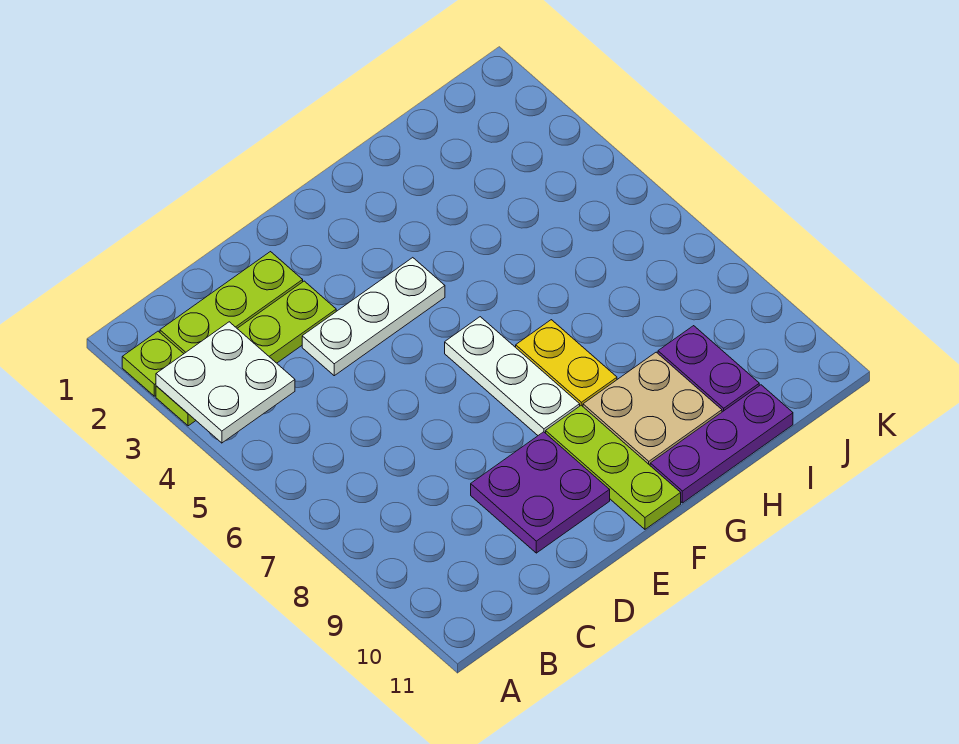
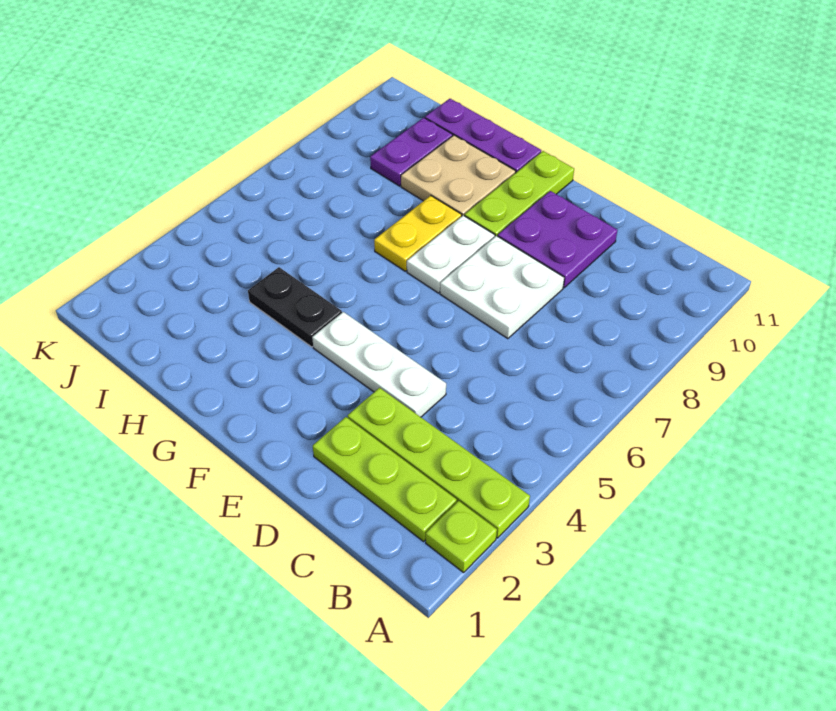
white 2x2 plate [156,322,295,443] -> white 2x2 plate moved to [440,236,564,339]
white 1x3 plate [445,317,580,435] -> white 1x2 plate [407,215,495,293]
none -> black 1x2 plate [248,267,342,347]

